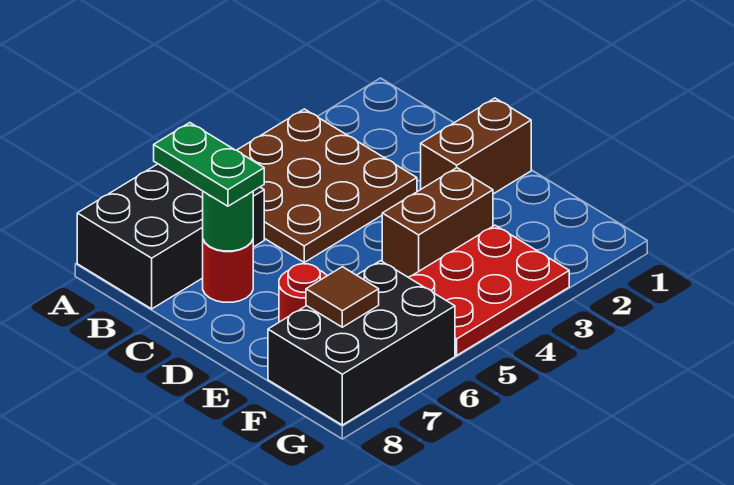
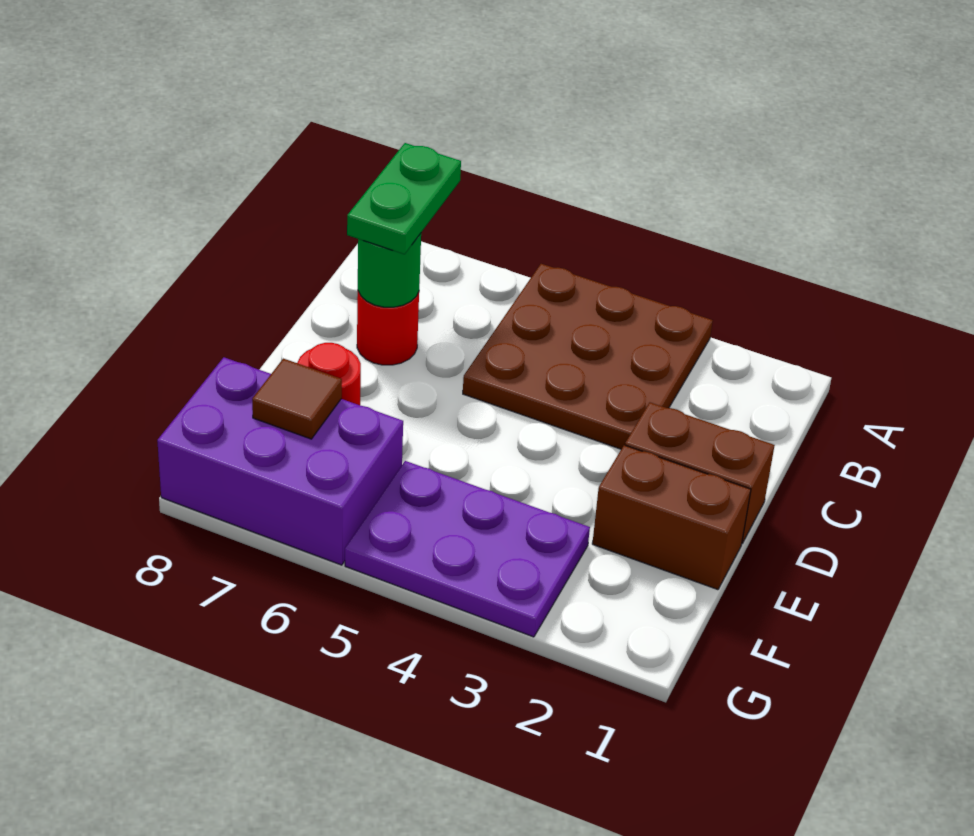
black 2x3 brick [77,164,264,309] -> none
brown 1x2 brick [382,168,493,277] -> brown 1x2 brick moved to [592,445,751,590]
red 2x3 plate [408,225,569,355] -> purple 2x3 plate [345,461,590,637]
black 2x3 brick [268,261,455,425] -> purple 2x3 brick [157,357,403,565]

